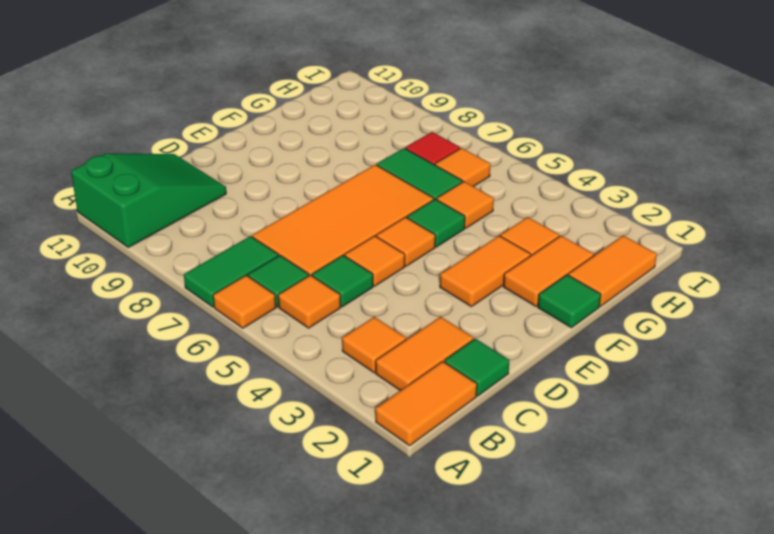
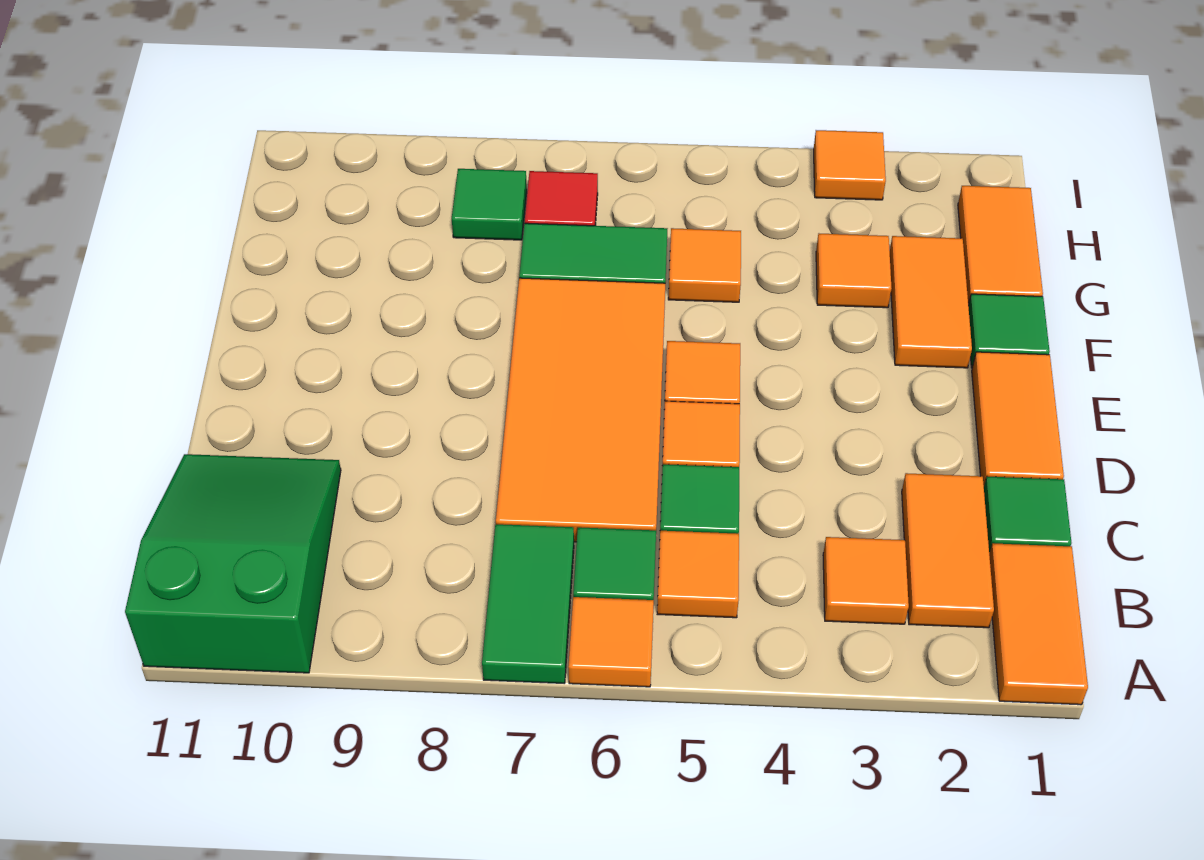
orange 1x2 tile [440,236,531,307] -> orange 1x2 tile moved to [972,352,1064,485]
green 1x1 tile [407,199,465,247] -> green 1x1 tile moved to [452,169,527,240]
orange 1x1 tile [435,148,490,187] -> orange 1x1 tile moved to [814,130,886,200]

